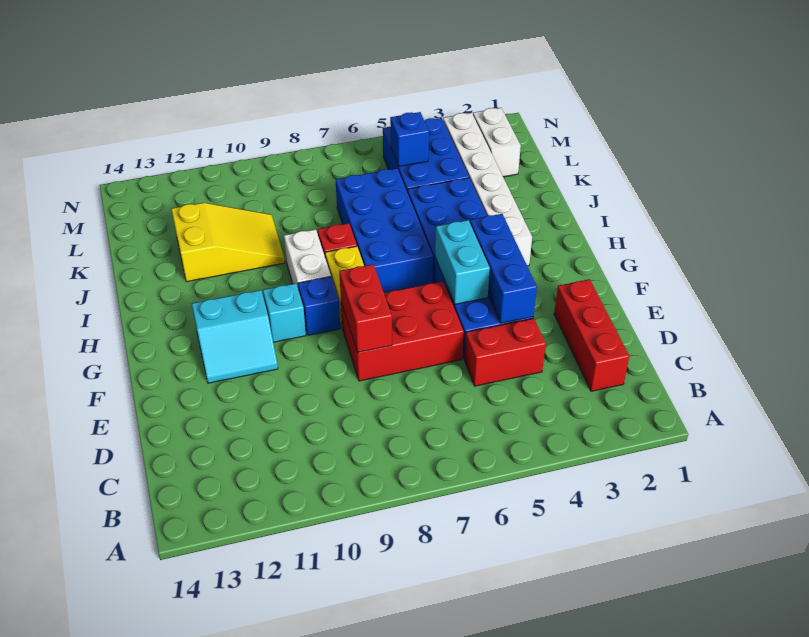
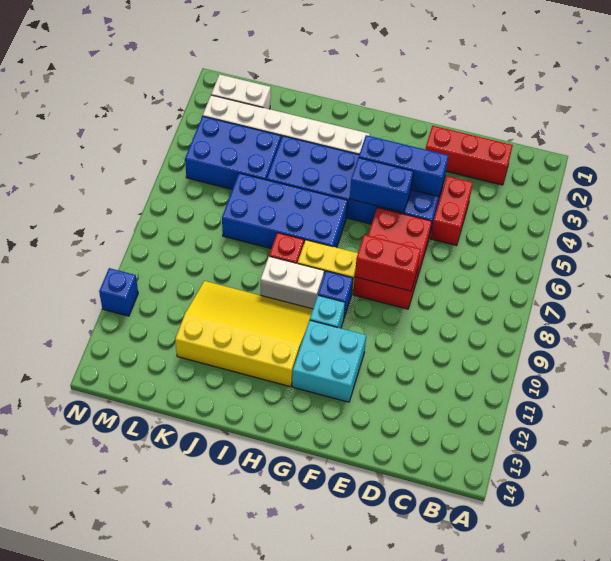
cyan 1x2 brick [435,220,490,304] -> blue 1x2 brick [350,158,413,213]
cyan 2x2 slope [192,290,278,383] -> cyan 2x2 brick [292,320,366,402]
yellow 2x3 slope [172,203,285,282] -> yellow 3x4 slope [175,281,313,387]
blue 1x1 brick [390,112,429,166] -> blue 1x1 brick moved to [99,268,138,316]

